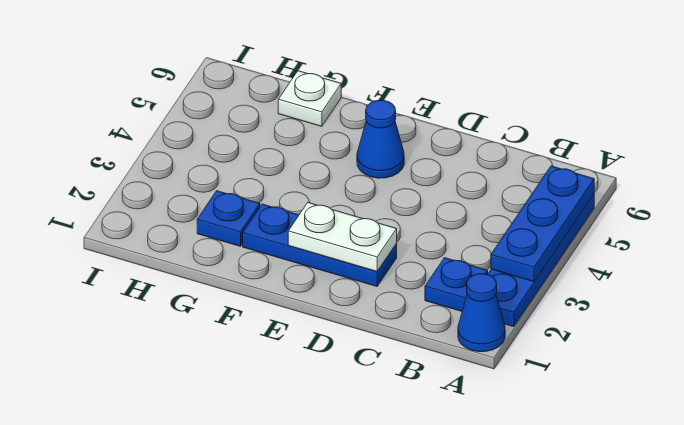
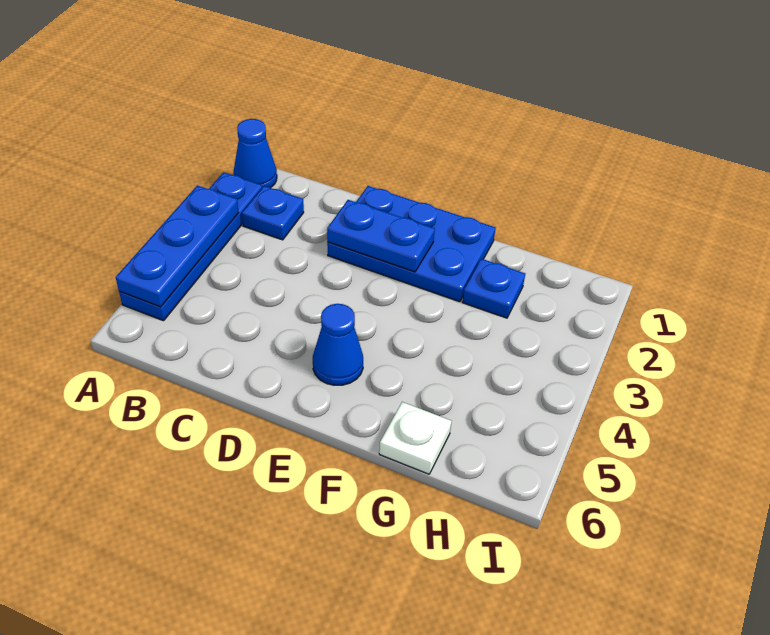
blue 1x3 plate [243,204,397,286] -> blue 2x3 plate [327,186,496,302]
white 1x2 plate [288,203,397,271] -> blue 1x2 plate [327,200,435,272]

